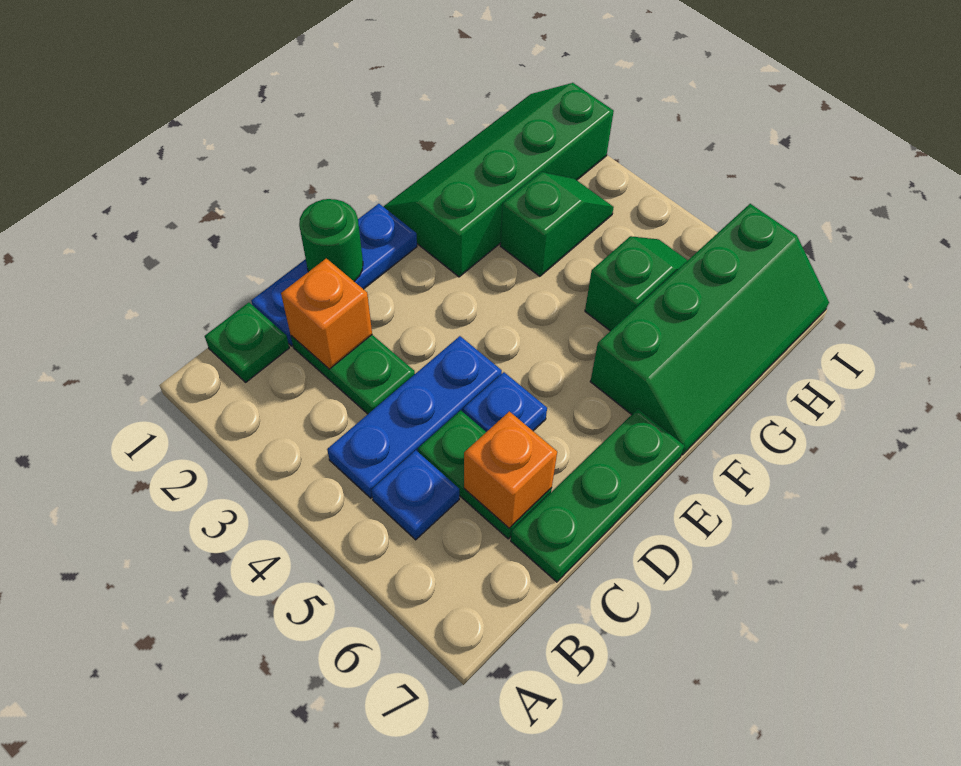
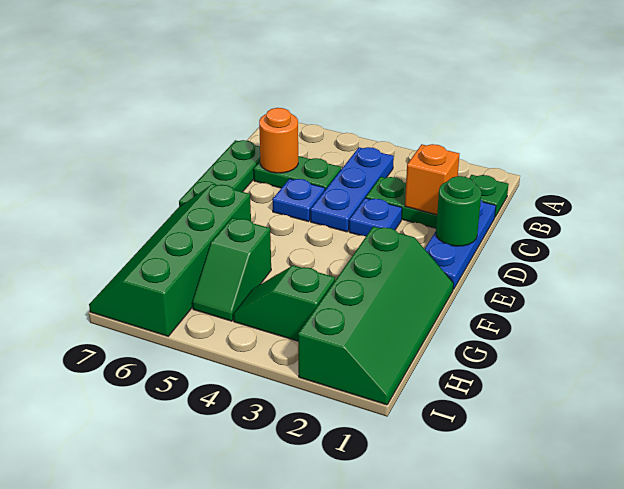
blue 1x1 plate [371,450,459,540] -> blue 1x1 plate moved to [349,198,402,236]
orange 1x1 brick [464,411,557,528] -> orange 1x1 round brick [259,108,298,173]
green 1x2 slope [500,172,614,276] -> green 1x2 slope turned to [233,265,335,341]

